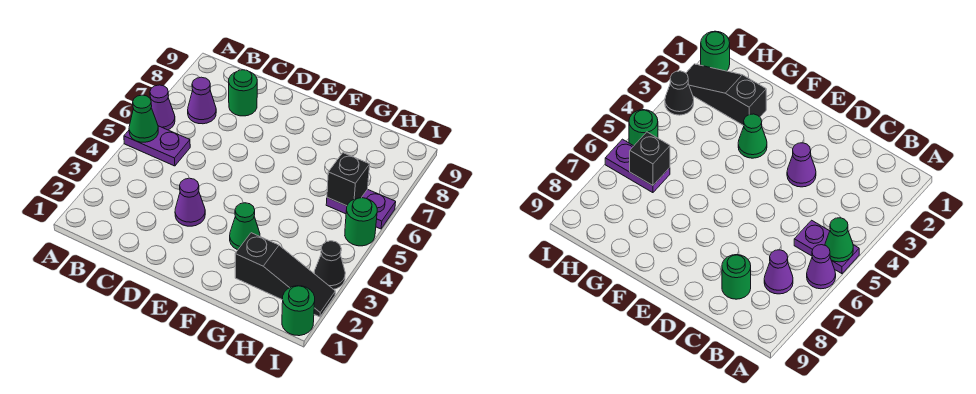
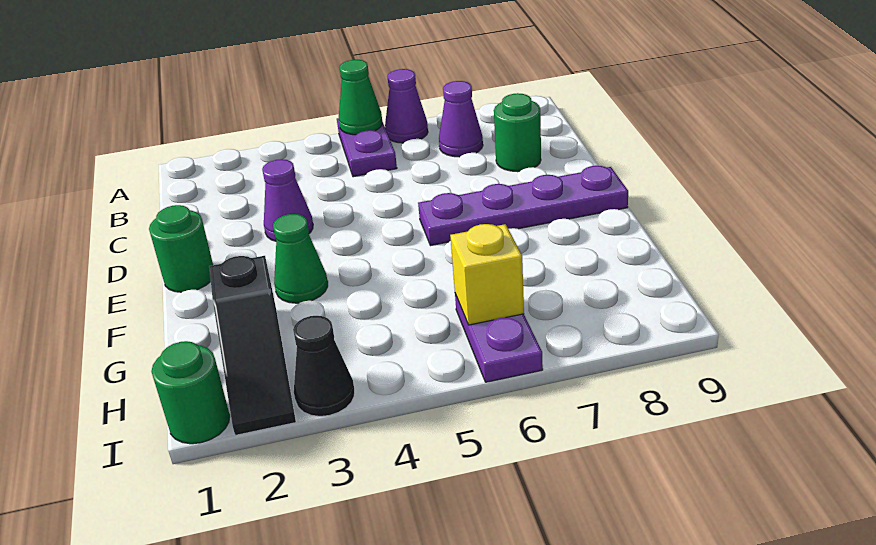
none -> purple 1x4 plate [418,166,628,246]
black 1x1 brick [327,153,370,206] -> yellow 1x1 brick [450,224,524,325]
green 1x1 round brick [345,198,377,246] -> green 1x1 round brick moved to [149,205,213,292]

